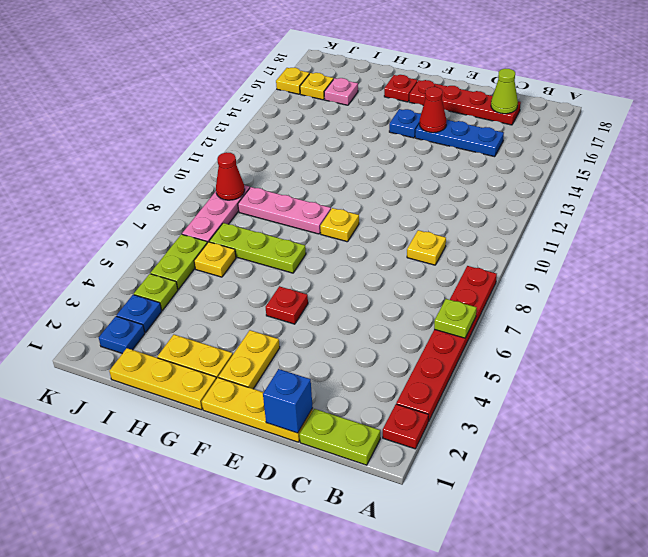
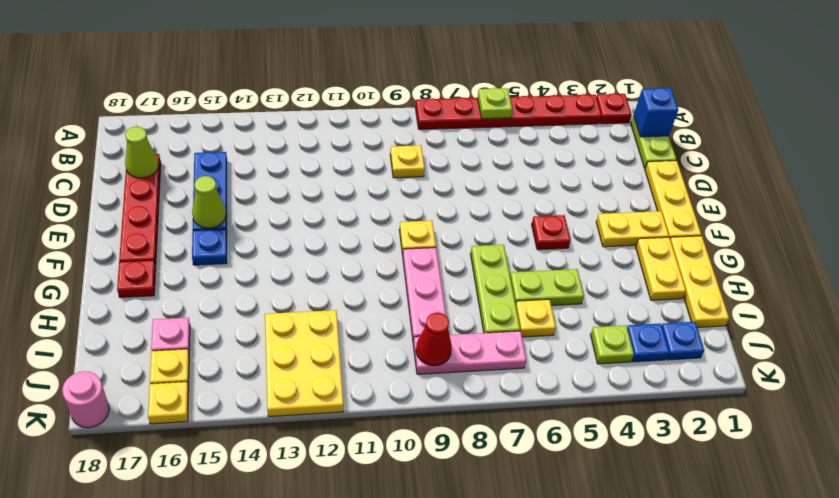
blue 1x1 brick [263,369,313,433] -> blue 1x1 brick moved to [634,88,678,137]
red 1x1 cone [419,87,447,133] -> lime 1x1 cone [192,176,226,228]
none -> yellow 2x3 plate [265,310,343,417]
lime 1x2 plate [151,234,207,289] -> lime 1x2 plate moved to [510,269,584,305]
none -> pink 1x1 round brick [62,371,109,428]

